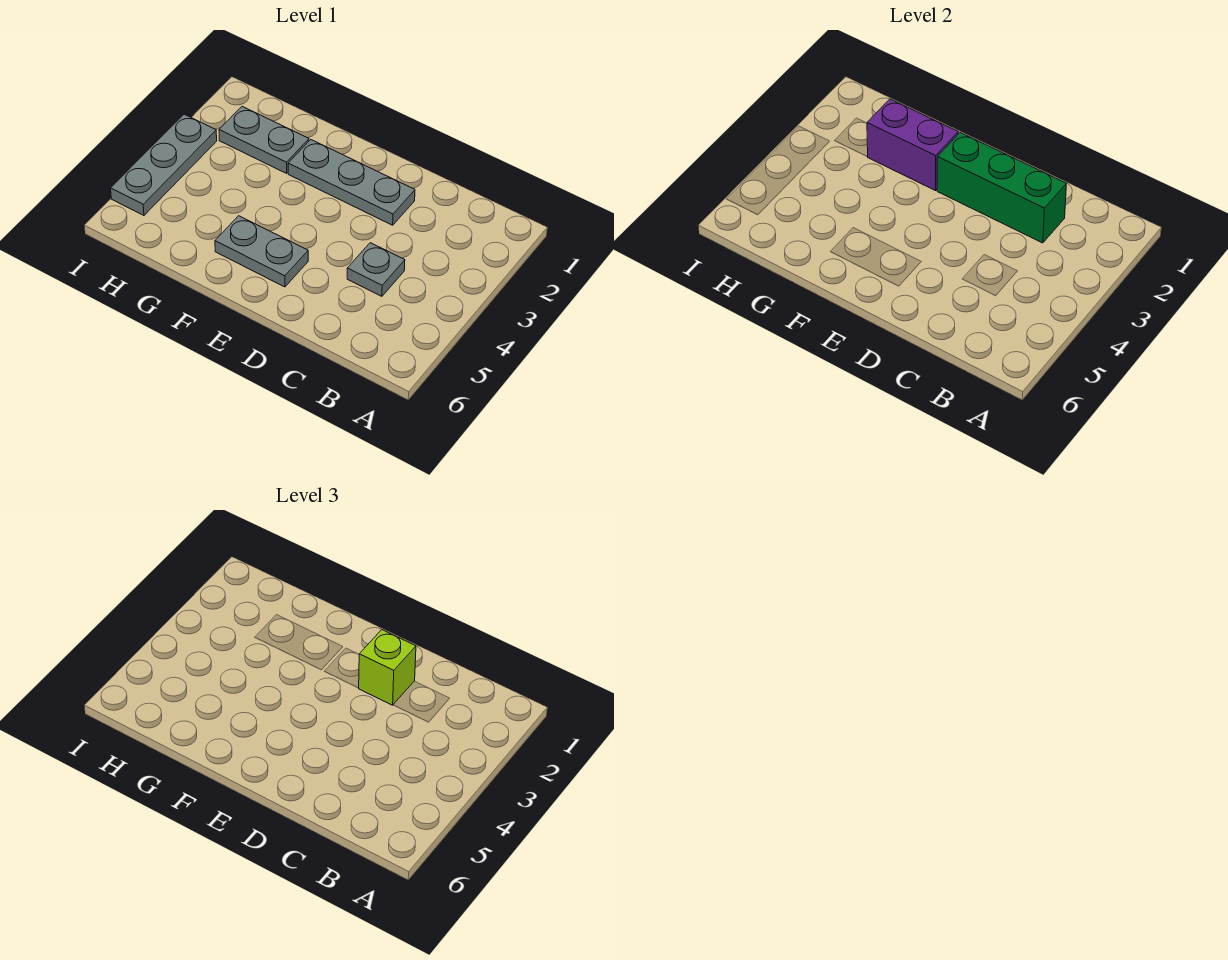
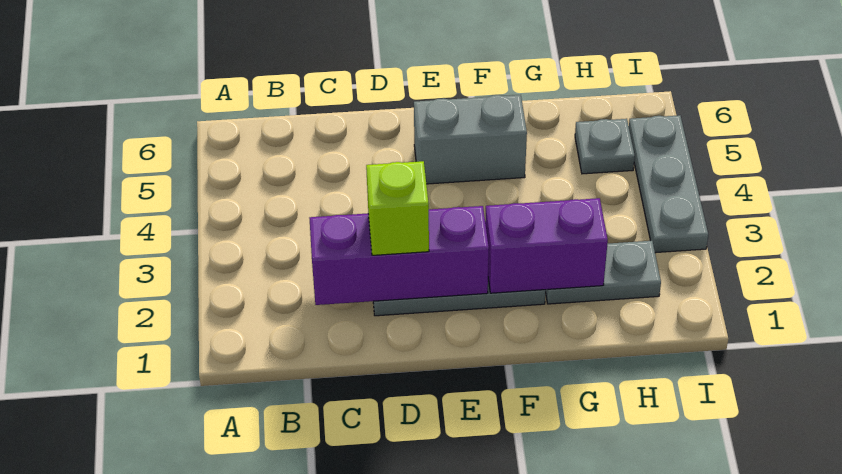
green 1x3 brick [937,133,1067,243] -> purple 1x3 brick [309,206,489,305]
grey 1x1 plate [347,243,405,296] -> grey 1x1 plate moved to [575,119,635,174]
grey 1x2 plate [215,216,308,287] -> grey 1x2 brick [414,95,527,184]

